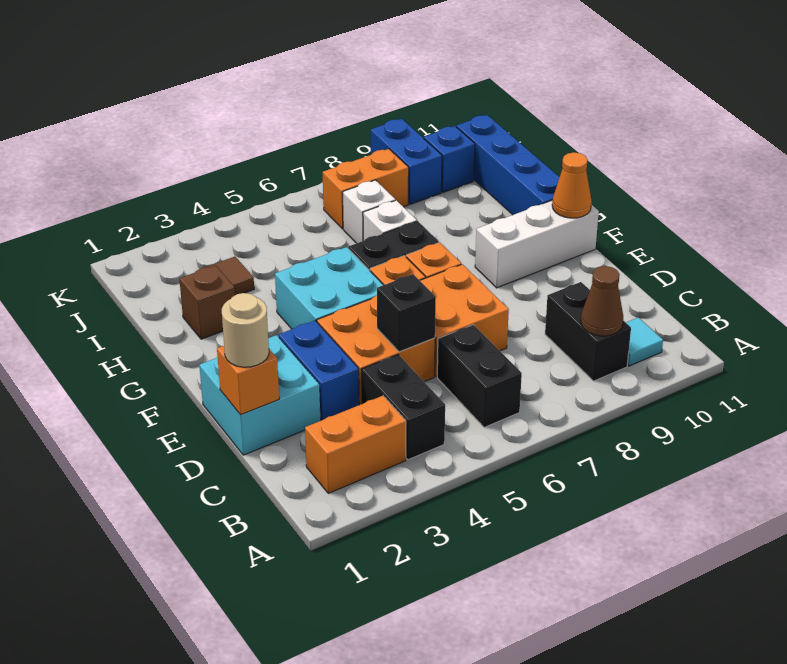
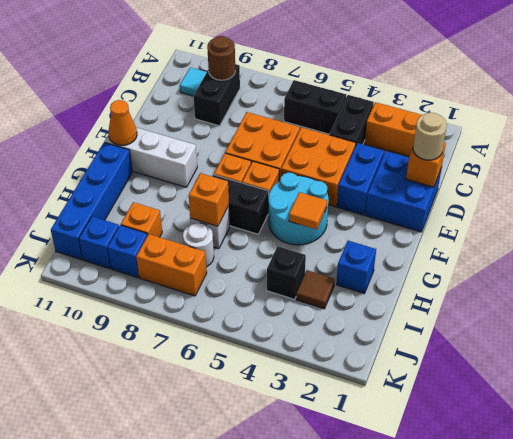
black 1x2 brick [437,325,522,427] -> black 1x2 brick turned to [284,80,346,134]
brown 1x1 cone [581,266,623,336] -> brown 1x1 round brick [207,36,235,80]
cyan 2x2 brick [199,335,321,455] -> blue 2x2 brick [365,151,442,232]
black 1x1 brick [377,274,436,352] -> black 1x1 brick moved to [267,246,306,299]
cyan 2x2 brick [275,247,383,329] -> cyan 2x2 round brick [268,173,328,245]
none -> orange 1x1 tile [289,192,327,230]
brown 1x1 brick [179,265,235,339] -> blue 1x1 brick [336,241,376,293]
none -> orange 1x1 brick [189,173,229,226]
white 1x1 brick [343,180,395,243] -> white 1x1 round brick [183,223,214,267]
none -> orange 1x1 brick [121,202,162,237]
blue 1x2 brick [371,119,442,204] -> blue 1x1 brick [107,225,148,278]

